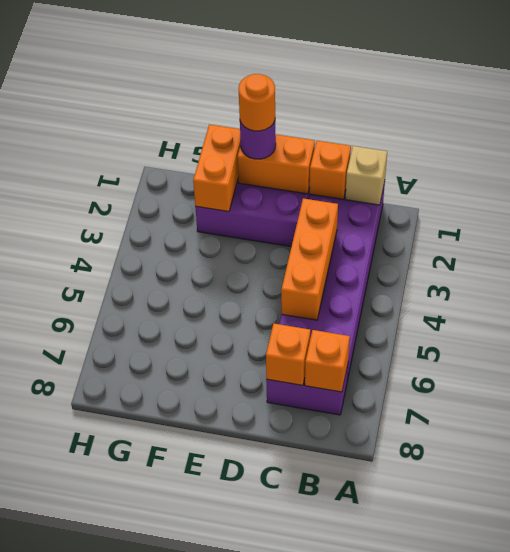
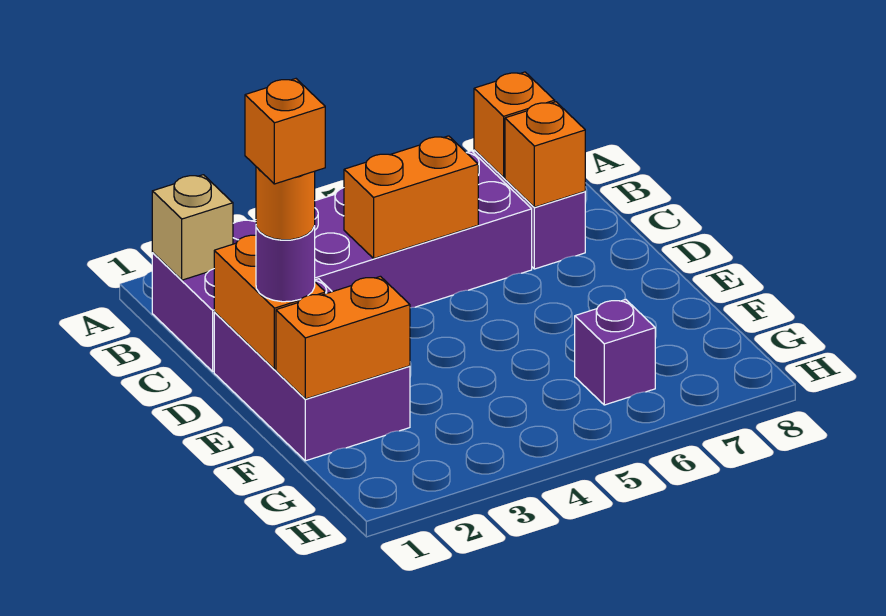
orange 1x1 brick [309,141,351,199] -> orange 1x1 brick moved to [245,79,325,184]
orange 1x3 brick [281,198,338,320] -> orange 1x2 brick [344,136,478,258]
none -> purple 1x1 brick [575,299,655,405]

